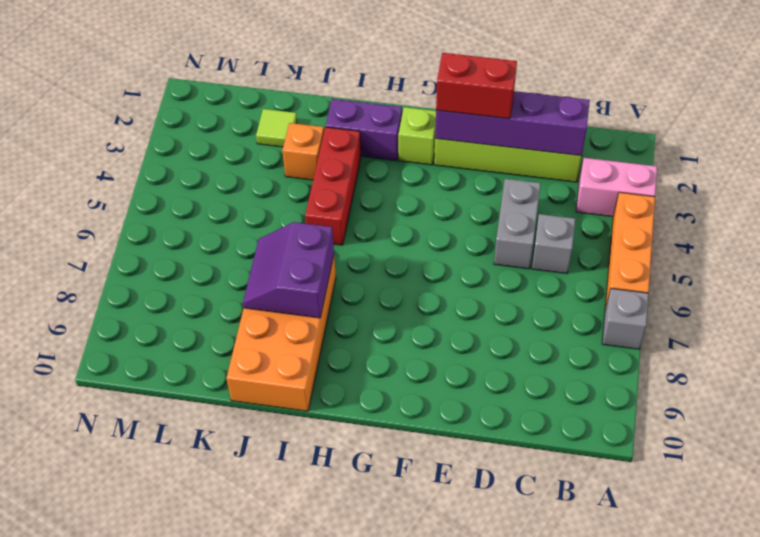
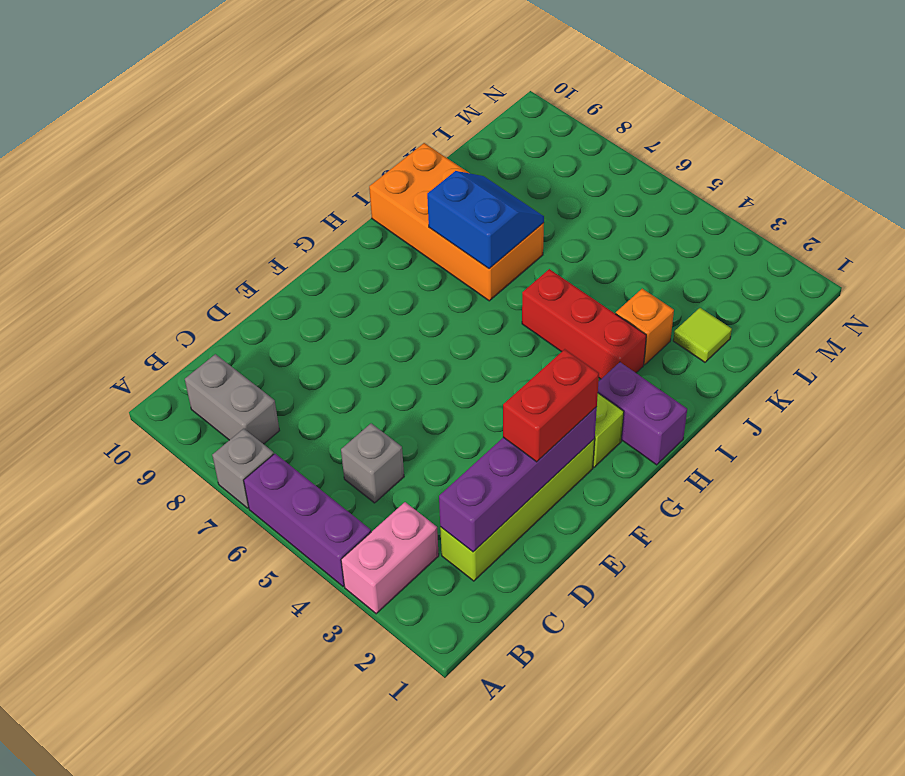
orange 1x3 brick [605,192,655,309] -> purple 1x3 brick [244,454,371,586]
grey 1x2 brick [494,179,541,269] -> grey 1x2 brick moved to [185,354,280,444]
purple 1x2 brick [326,99,402,161] -> purple 1x2 brick turned to [598,362,687,465]
purple 2x2 slope [243,222,334,318] -> blue 2x2 slope [427,171,544,269]

